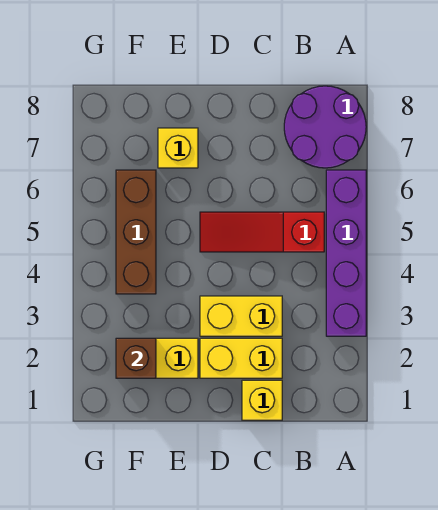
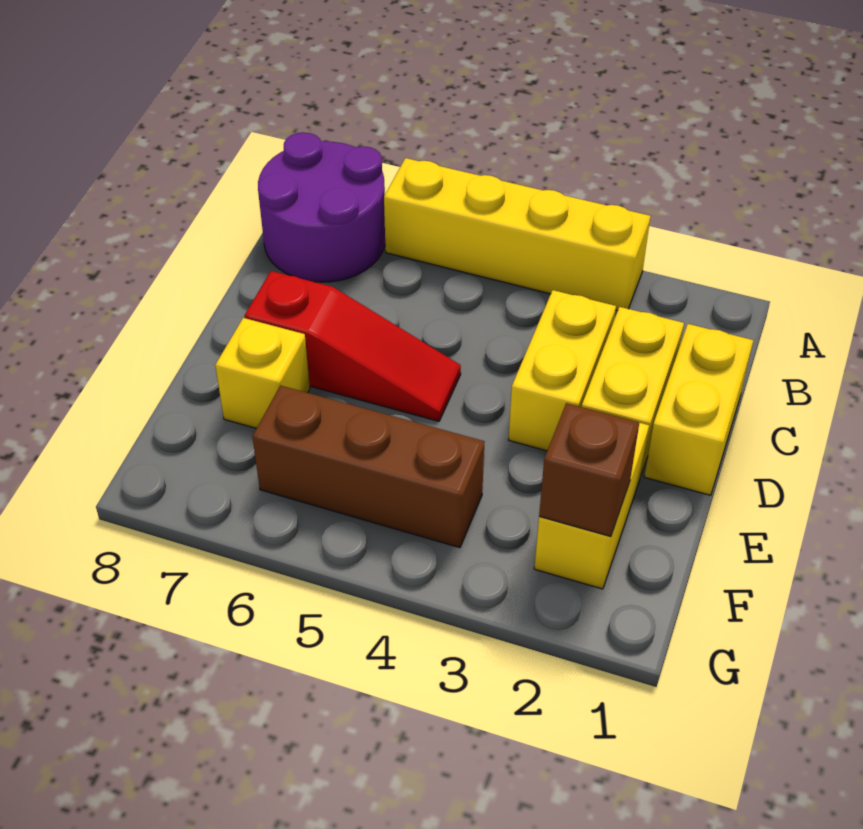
purple 1x4 brick [326,170,366,336] -> yellow 1x4 brick [384,158,651,311]
red 1x3 slope [200,212,324,252] -> red 1x3 slope turned to [245,271,461,421]
yellow 1x1 brick [242,380,282,420] -> yellow 1x2 brick [644,324,753,495]

